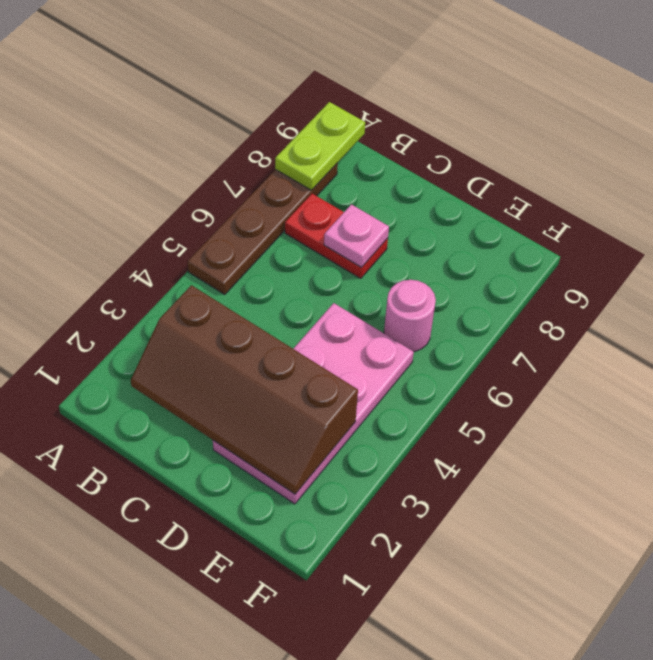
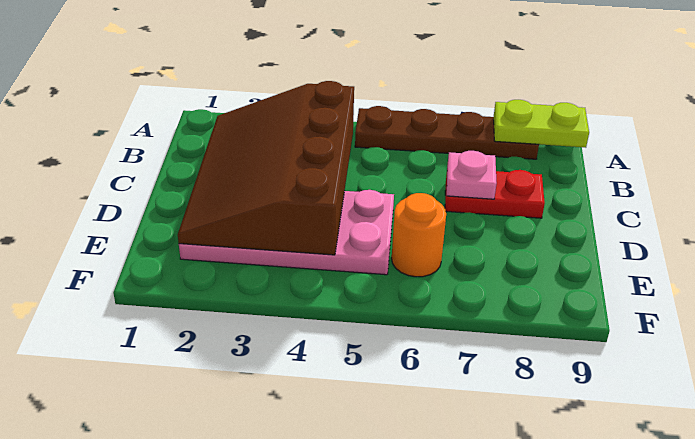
brown 2x4 slope [131,285,358,494] -> brown 3x4 slope [178,81,354,255]
red 1x2 plate [285,194,388,278] -> red 1x2 plate turned to [445,170,545,218]
pink 1x1 round brick [384,280,436,352] -> orange 1x1 round brick [392,193,446,277]

